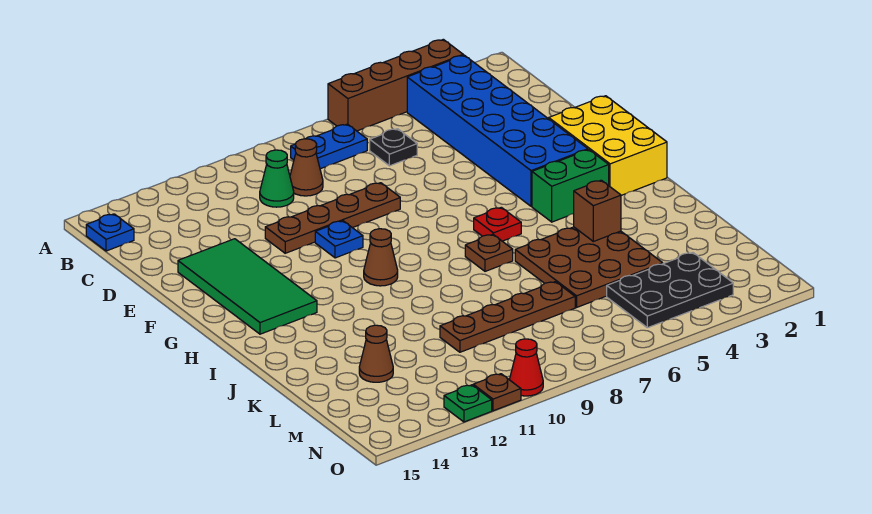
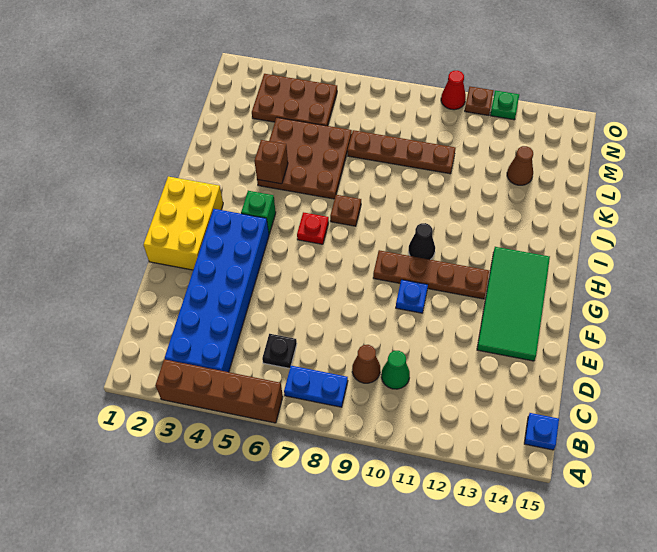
brown 1x4 plate [265,183,400,253] -> brown 1x4 plate moved to [373,250,489,299]
green 1x2 brick [532,150,609,222] -> green 1x1 brick [241,191,276,234]
brown 1x1 cone [364,229,398,286] -> black 1x1 cone [409,223,435,260]
black 2x3 plate [607,253,733,328] -> brown 2x3 plate [252,74,337,126]

